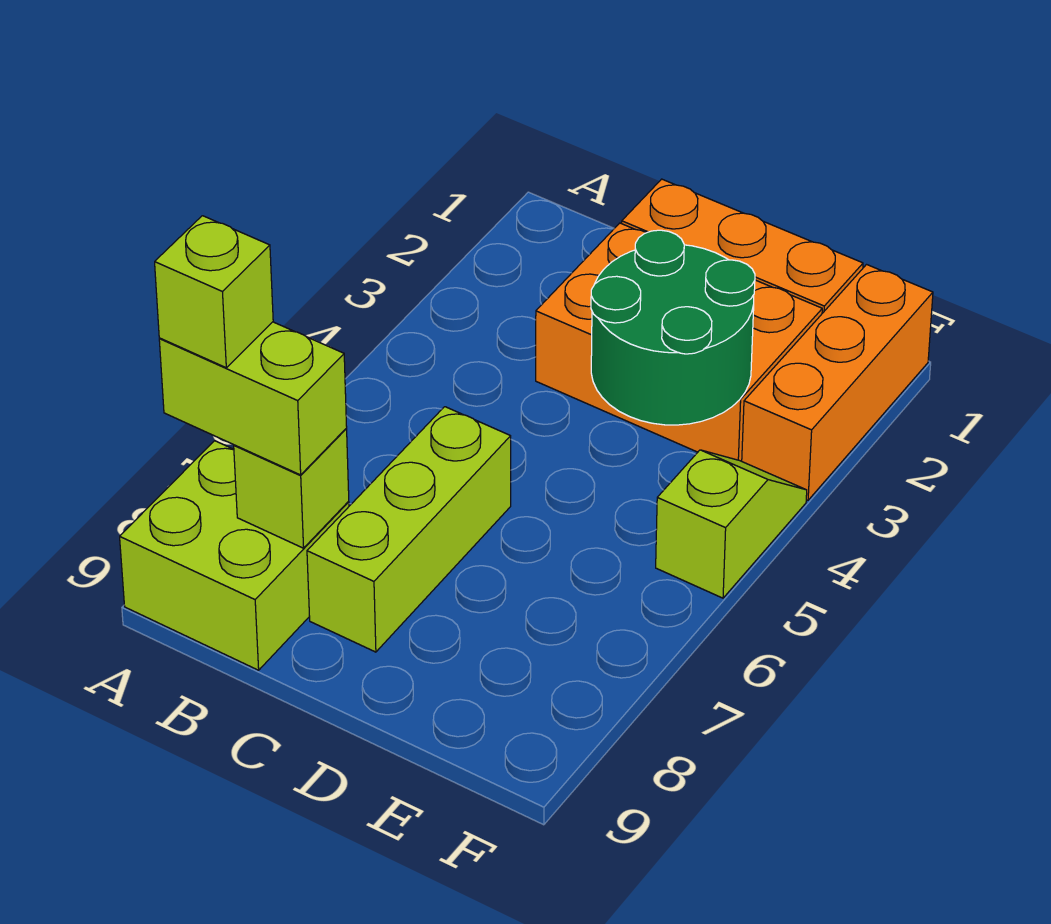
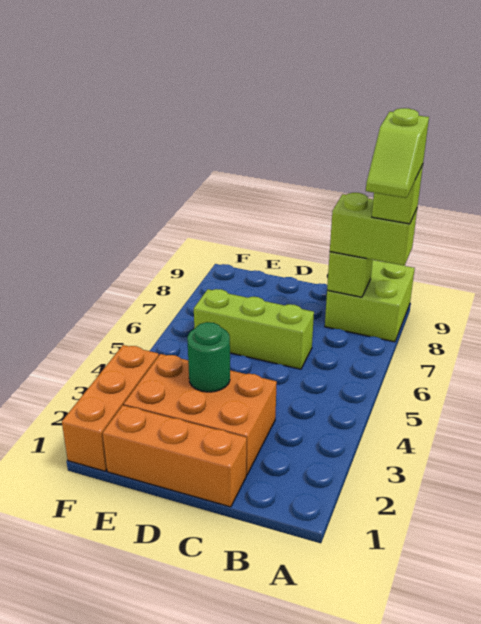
lime 1x3 brick [307,407,511,652] -> lime 1x3 brick turned to [194,289,314,369]
green 2x2 round brick [591,230,755,425] -> green 1x1 round brick [187,322,230,392]
lime 1x2 slope [656,450,807,598] -> lime 1x2 slope moved to [366,108,429,198]

